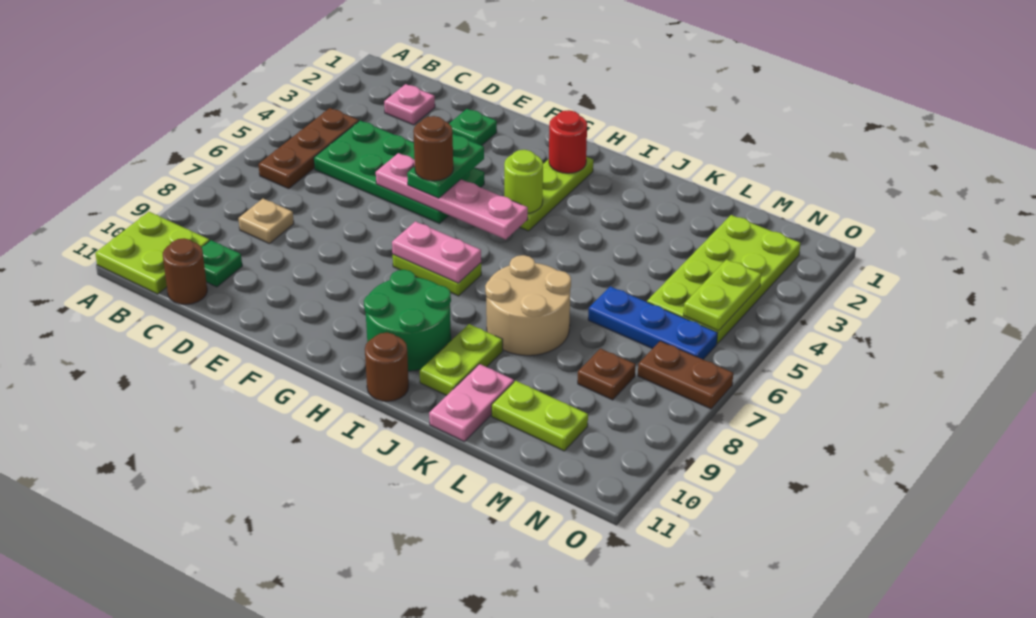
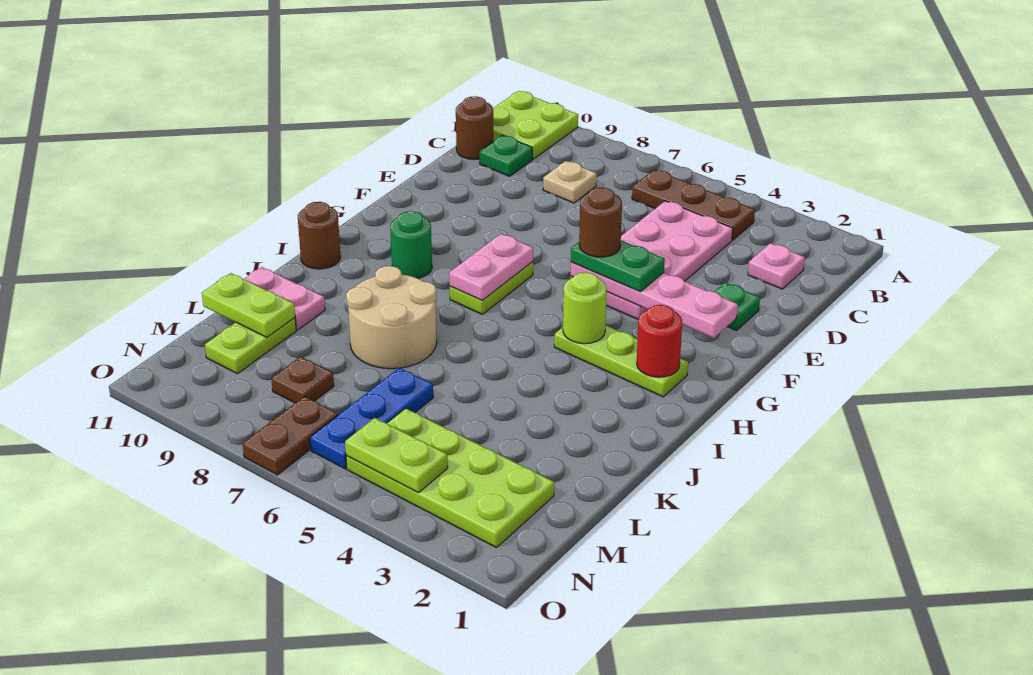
green 2x4 plate [314,121,484,224] -> pink 2x4 plate [571,201,733,320]
pink 1x4 plate [376,153,528,239] -> pink 1x4 plate turned to [571,262,738,338]
green 2x2 round brick [364,270,451,371] -> green 1x1 round brick [390,211,432,278]
lime 1x2 plate [420,324,503,396] -> lime 1x2 plate moved to [202,273,295,337]

